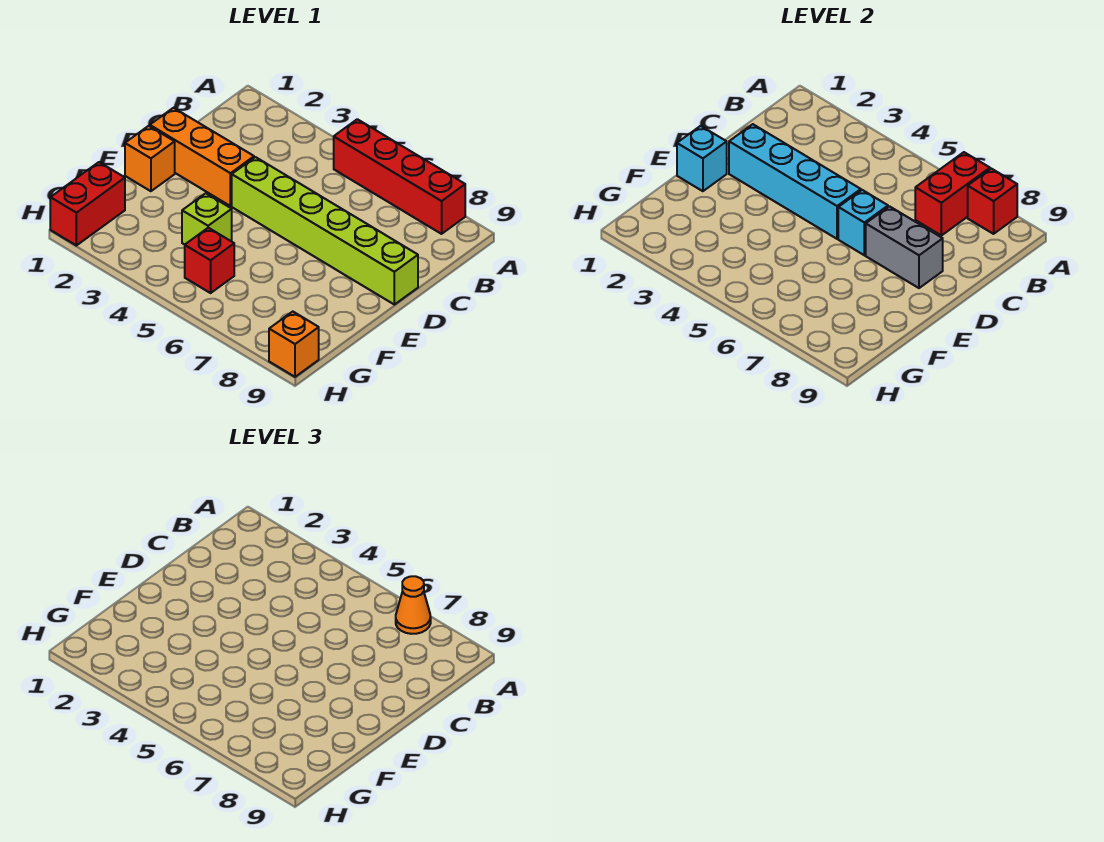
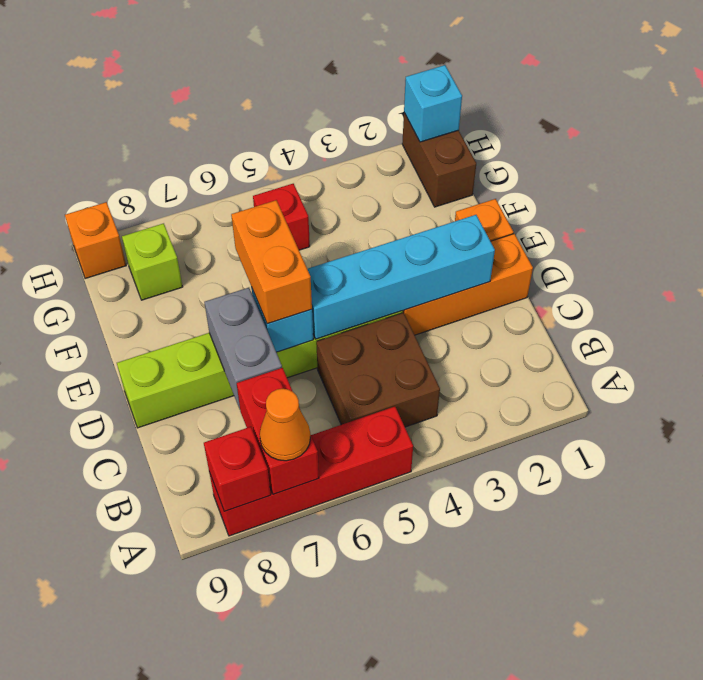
none -> brown 2x2 brick [316,313,440,427]
none -> orange 1x2 brick [231,200,312,324]
grey 1x2 brick [866,206,943,288] -> grey 1x2 brick turned to [204,288,282,409]
cyan 1x1 brick [677,126,727,191] -> cyan 1x1 brick moved to [404,65,462,142]
lime 1x1 brick [182,193,232,245] -> lime 1x1 brick moved to [122,223,183,300]
red 1x2 brick [50,162,125,245] -> brown 1x2 brick [402,113,476,207]

